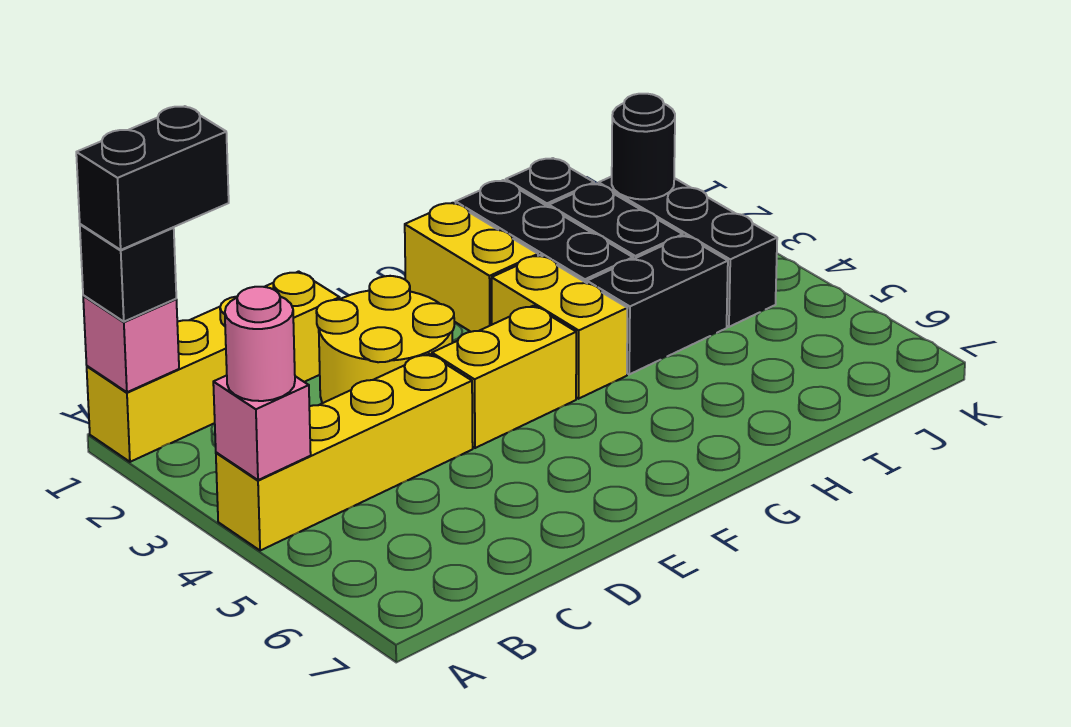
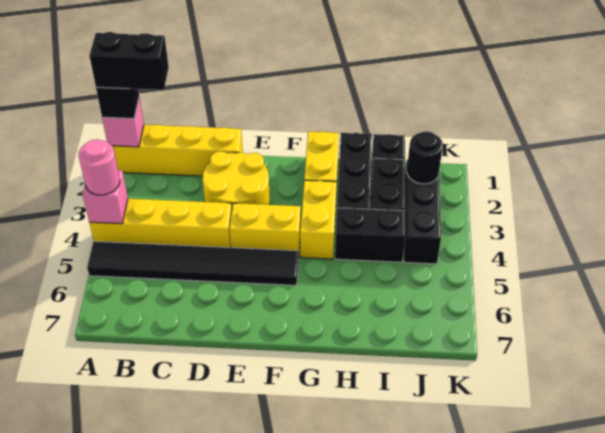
none -> black 1x6 tile [87,241,299,285]

